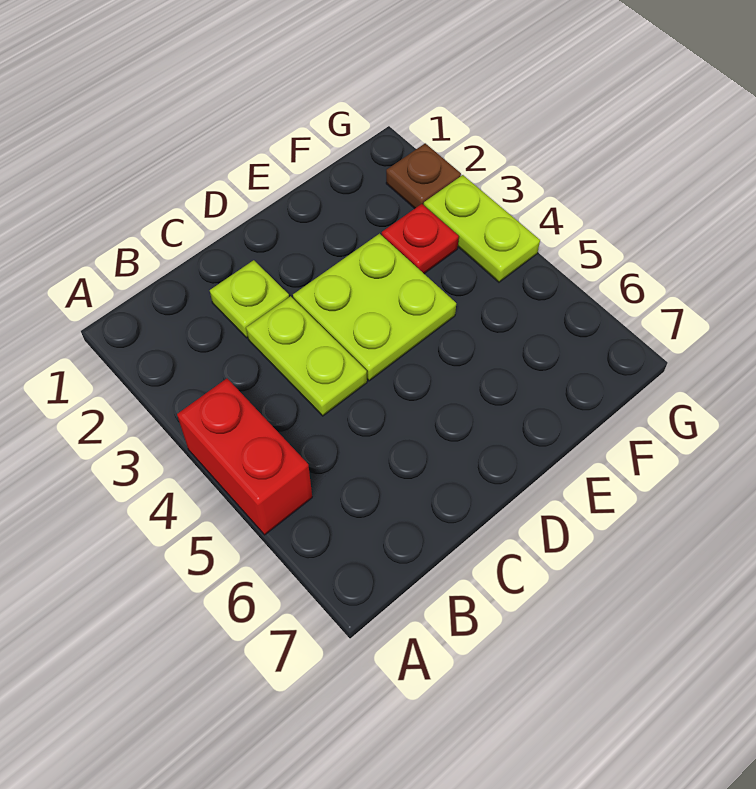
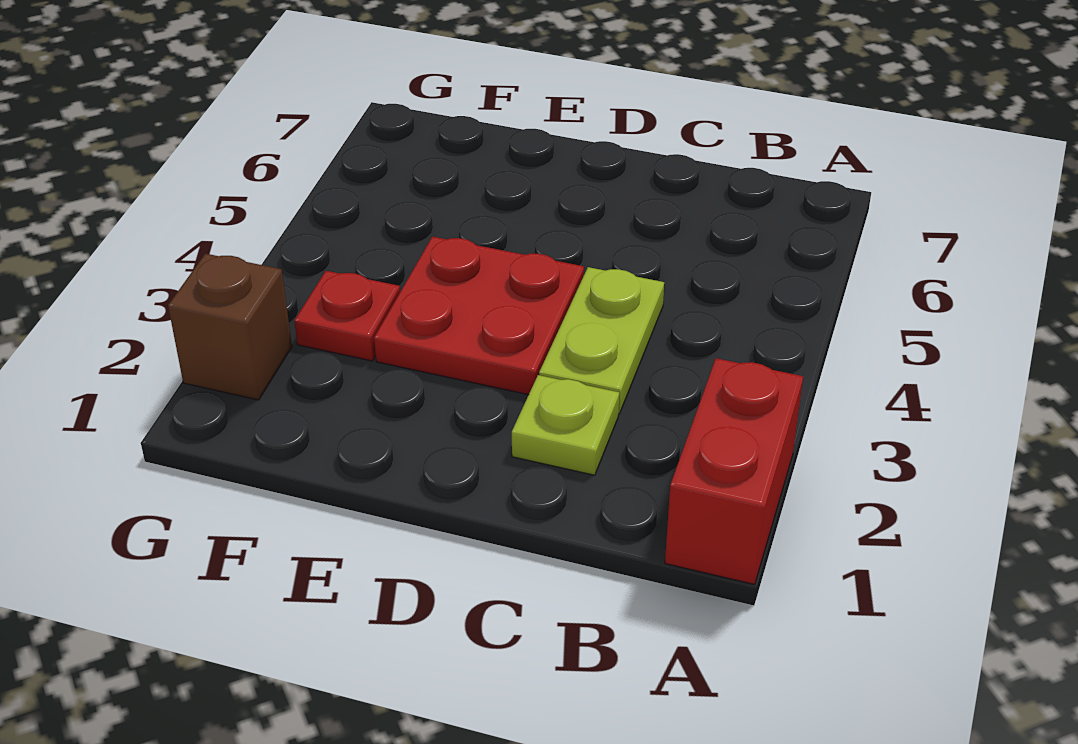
red 1x2 brick [177,379,312,535] -> red 1x2 brick moved to [665,358,803,584]
lime 2x2 plate [293,234,456,381] -> red 2x2 plate [374,237,584,395]
brown 1x1 plate [386,143,461,209] -> brown 1x1 brick [168,254,292,400]
lime 1x2 plate [424,175,540,282] -> none

